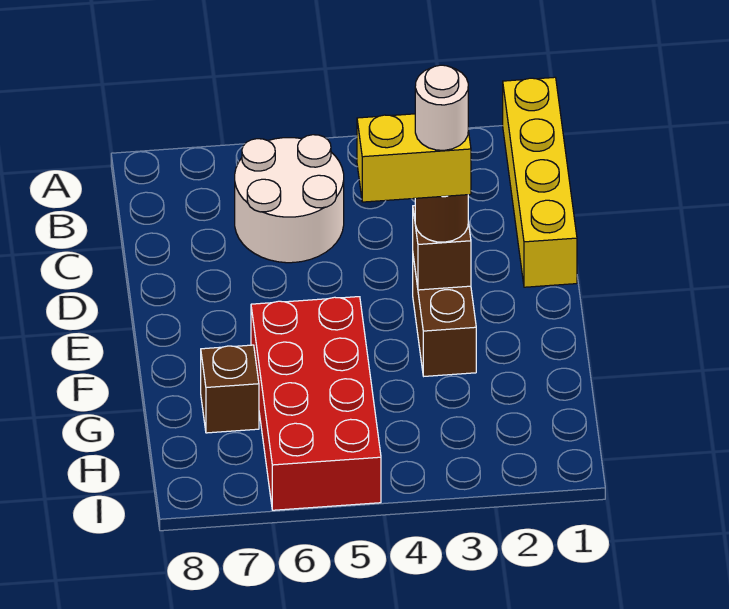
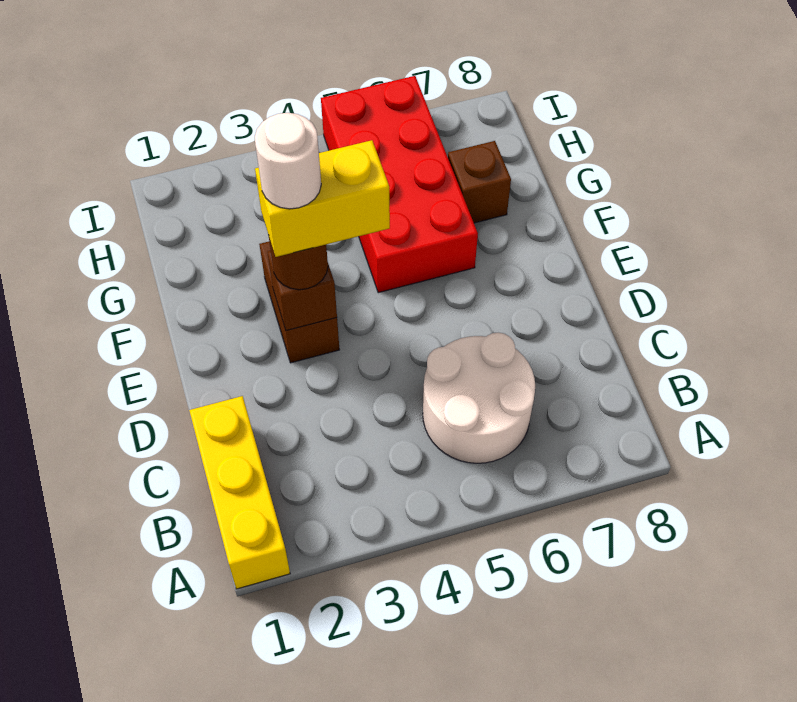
yellow 1x4 brick [503,77,577,287] -> yellow 1x3 brick [189,396,290,589]

